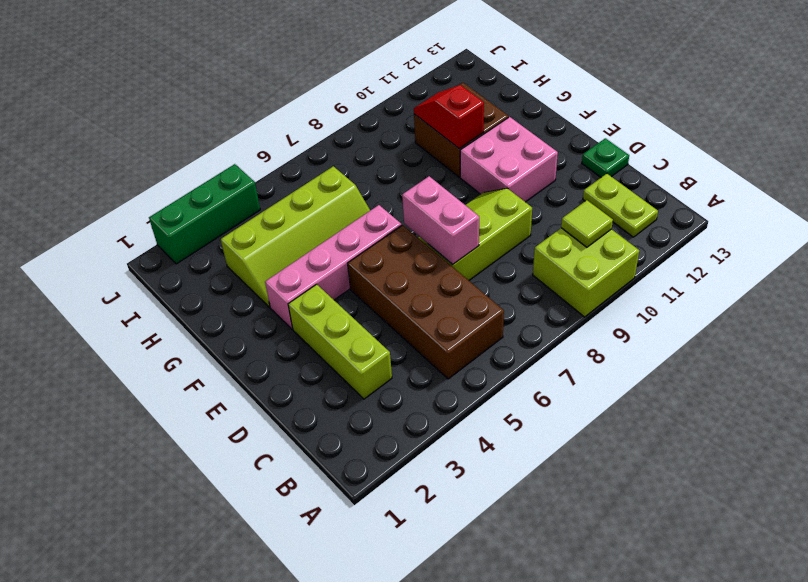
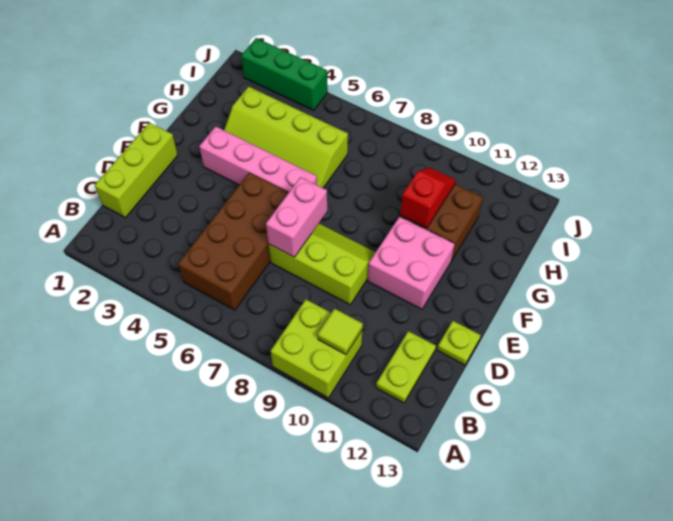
lime 1x3 brick [288,284,392,399] -> lime 1x3 brick moved to [95,123,178,218]
green 1x1 plate [582,138,629,177] -> lime 1x1 plate [437,321,481,365]

